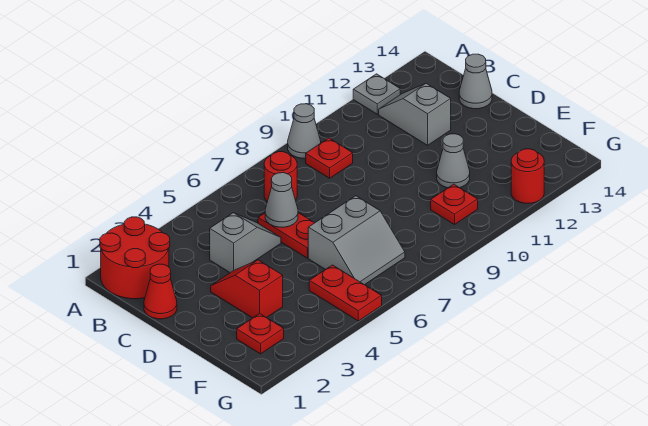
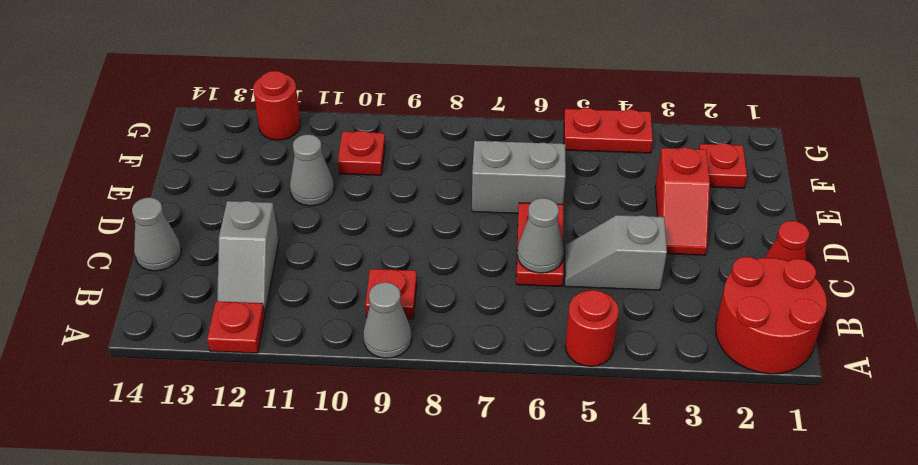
grey 1x1 plate [353,74,400,114] -> red 1x1 plate [207,301,265,353]
red 1x1 round brick [264,152,297,202] -> red 1x1 round brick moved to [565,290,619,366]
red 1x2 plate [309,265,382,321] -> red 1x2 plate turned to [564,108,653,153]

